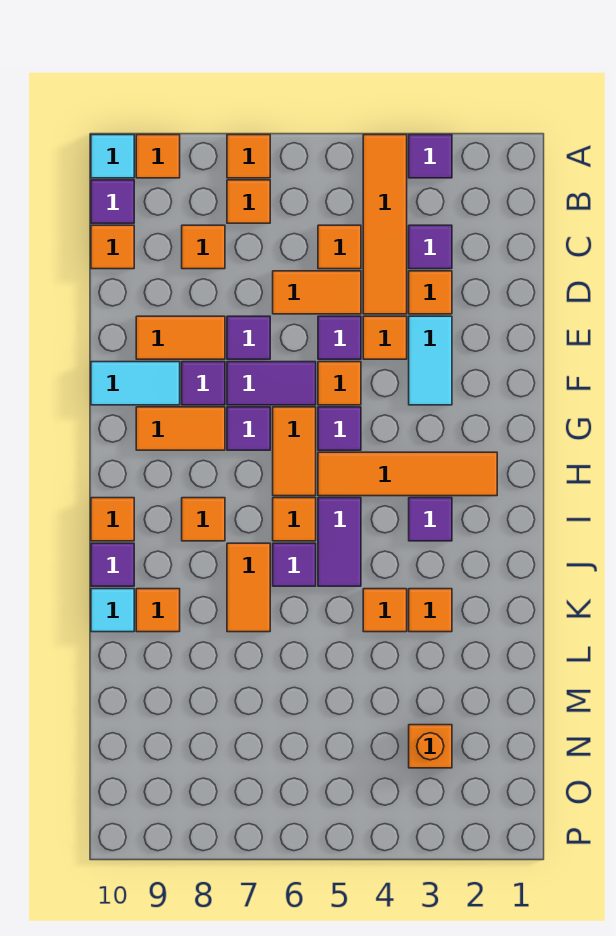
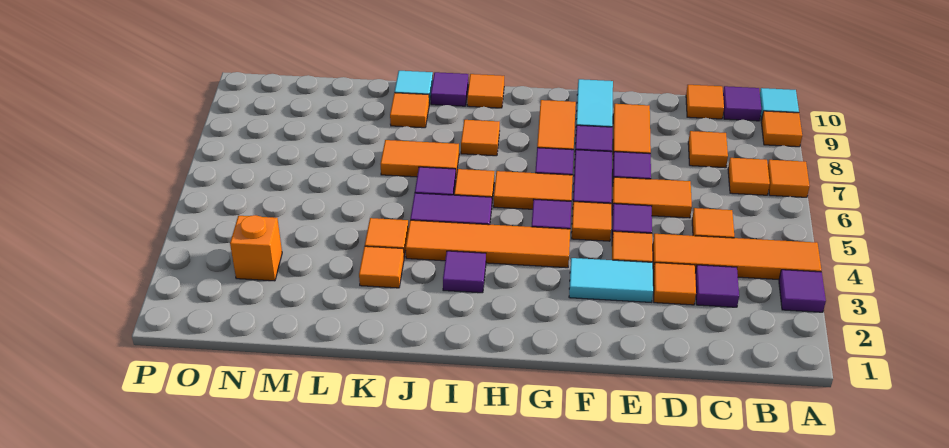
orange 1x2 tile [273,271,361,314] -> orange 1x2 tile turned to [612,177,692,218]
orange 1x4 tile [318,452,497,496] -> orange 1x4 tile turned to [406,220,570,268]

